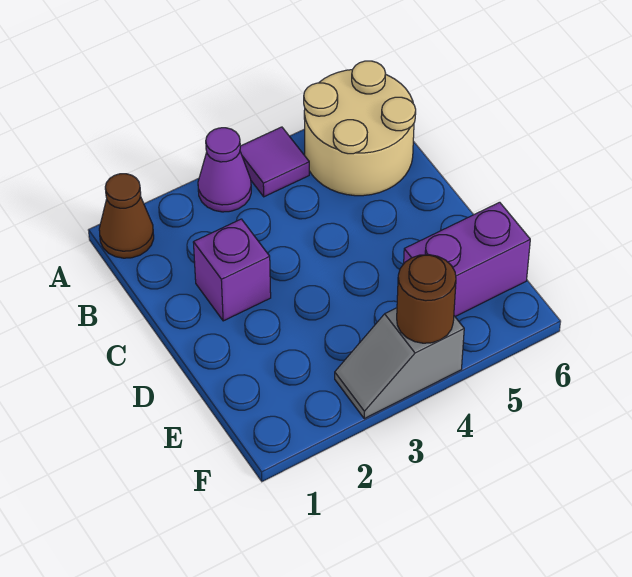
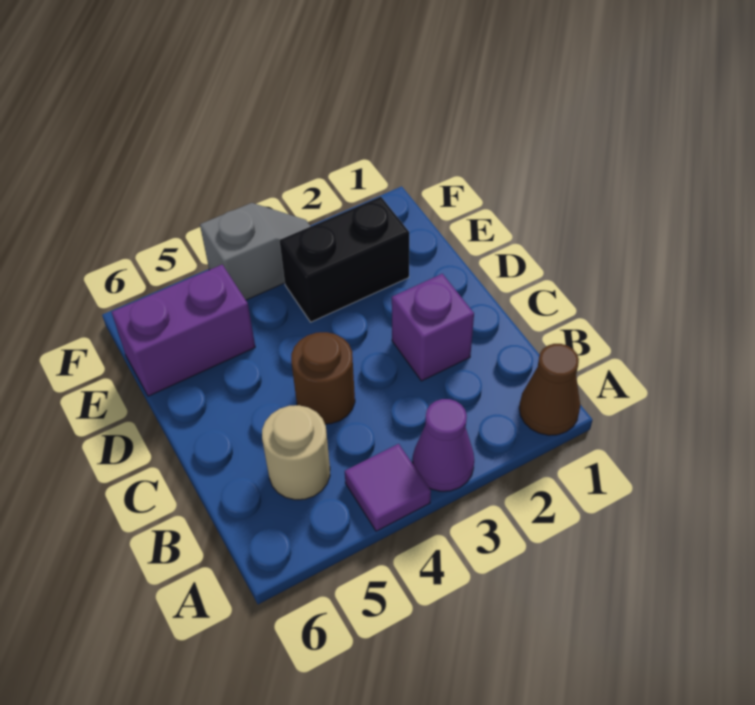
tan 2x2 round brick [304,61,416,196] -> tan 1x1 round brick [262,405,330,500]
none -> black 1x2 brick [280,197,409,322]
brown 1x1 round brick [397,255,456,343] -> brown 1x1 round brick moved to [291,332,355,424]

